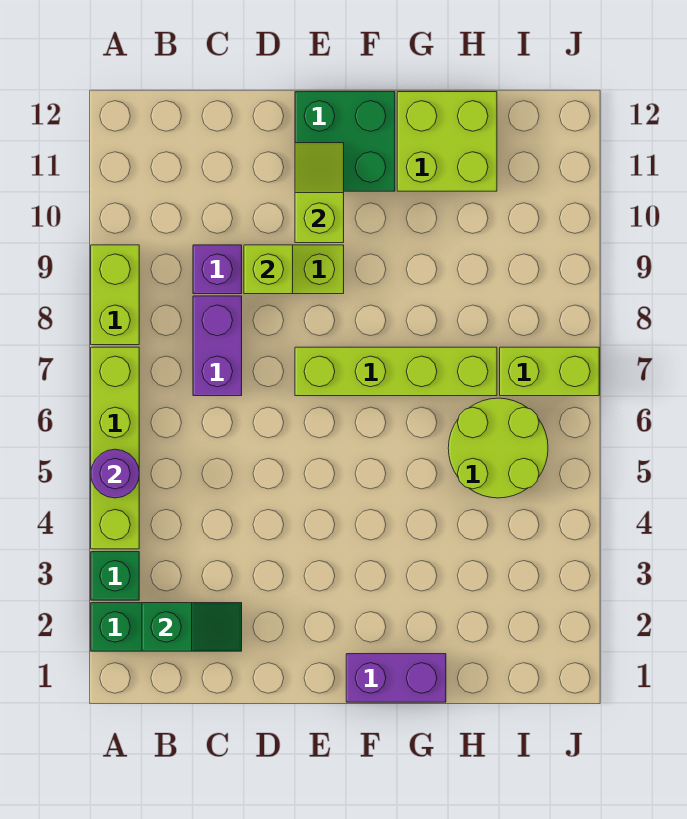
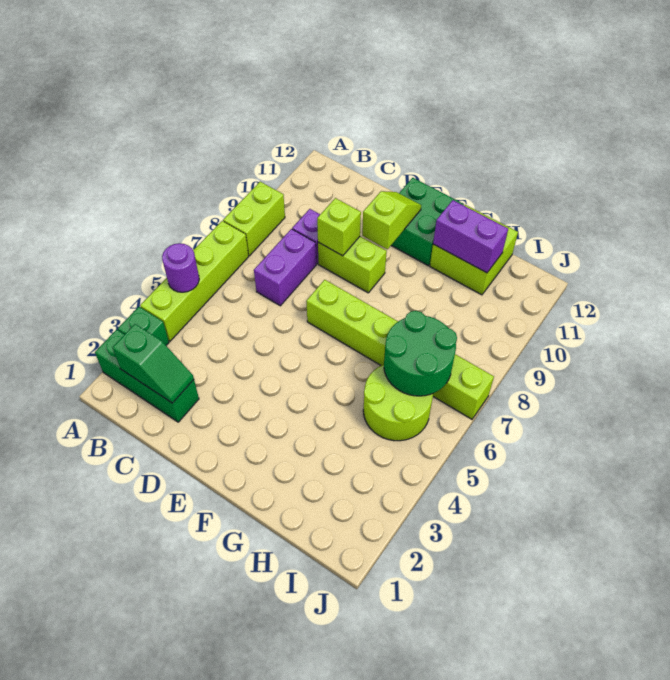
purple 1x2 brick [346,654,446,702] -> purple 1x2 brick moved to [433,200,508,273]
none -> green 2x2 round brick [384,311,457,396]

